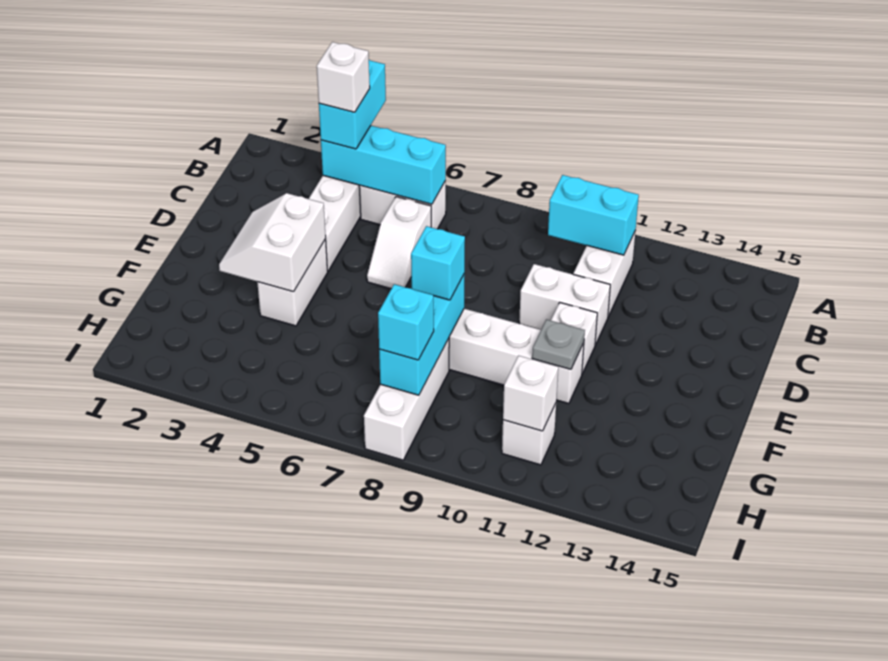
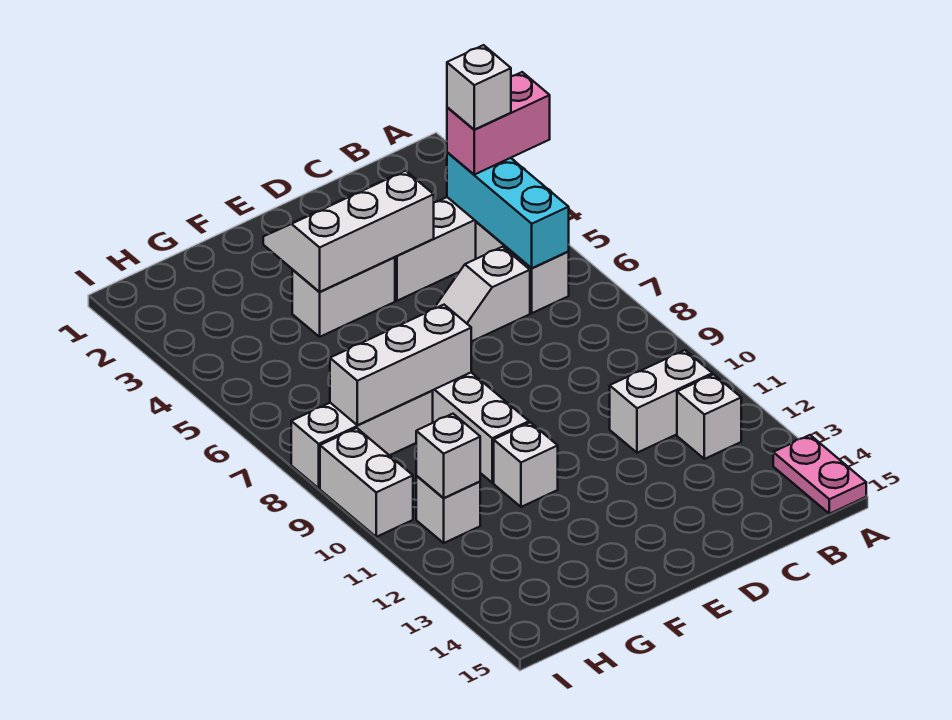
cyan 1x2 brick [319,60,386,149] -> pink 1x2 brick [447,72,550,175]
none -> pink 1x2 plate [773,435,866,514]
cyan 1x2 brick [548,175,639,255] -> none
white 1x2 brick [519,264,610,345] -> white 1x2 brick moved to [320,428,413,537]
white 2x2 slope [219,193,326,292] -> white 2x3 slope [263,171,434,292]
white 1x1 brick [551,303,597,373] -> white 1x1 brick moved to [677,374,741,459]
cyan 1x3 brick [379,273,465,395] -> white 1x3 brick [330,305,471,425]
cyan 1x1 brick [411,226,465,300] -> none
grey 1x1 plate [532,320,585,369] -> none
cyan 1x1 brick [378,284,434,360] -> none

